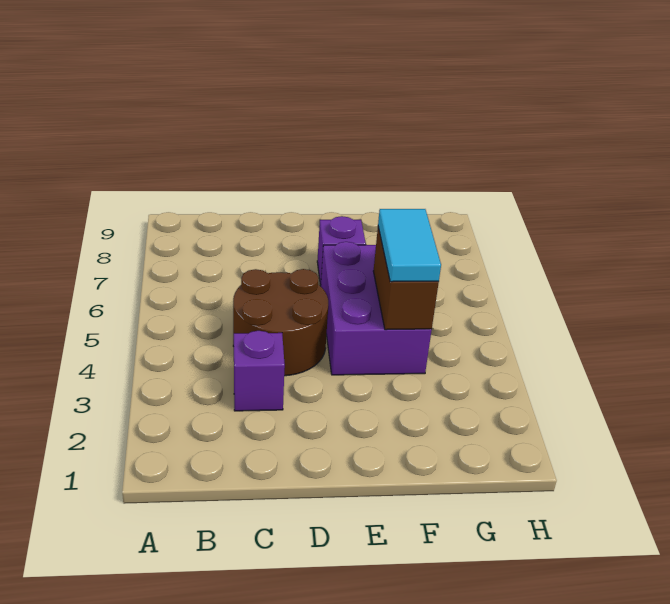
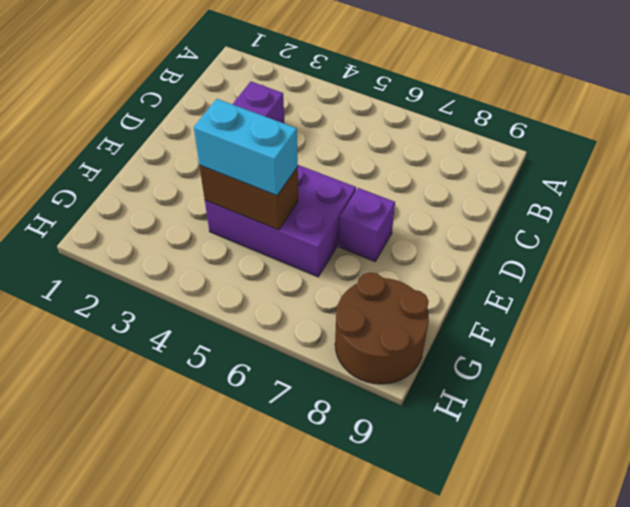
brown 2x2 round brick [233,269,328,376] -> brown 2x2 round brick moved to [335,272,429,384]
cyan 1x2 tile [378,209,441,282] -> cyan 1x2 brick [194,99,298,196]

